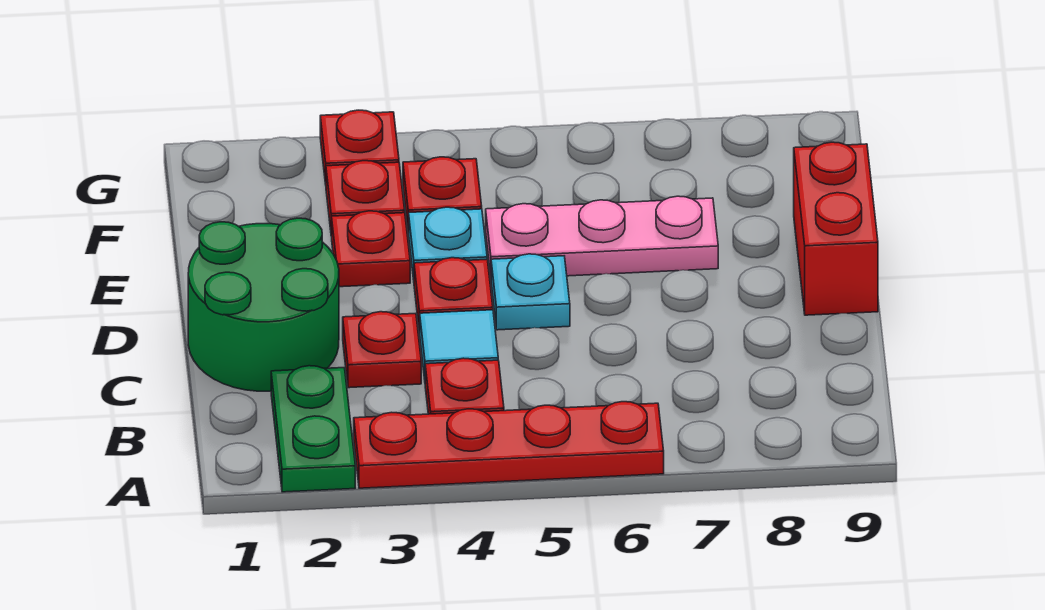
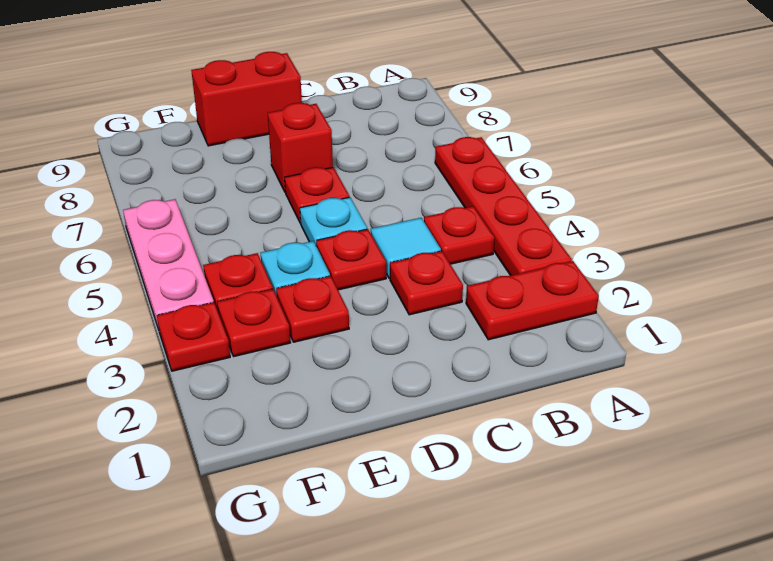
green 1x2 plate [271,366,355,492] -> red 1x2 plate [466,261,599,340]
green 2x2 round brick [188,218,339,391] -> none
none -> red 1x1 plate [285,167,349,223]
none -> red 1x1 brick [268,103,333,192]
pink 1x3 plate [486,196,718,276] -> pink 1x3 plate moved to [123,199,214,329]

